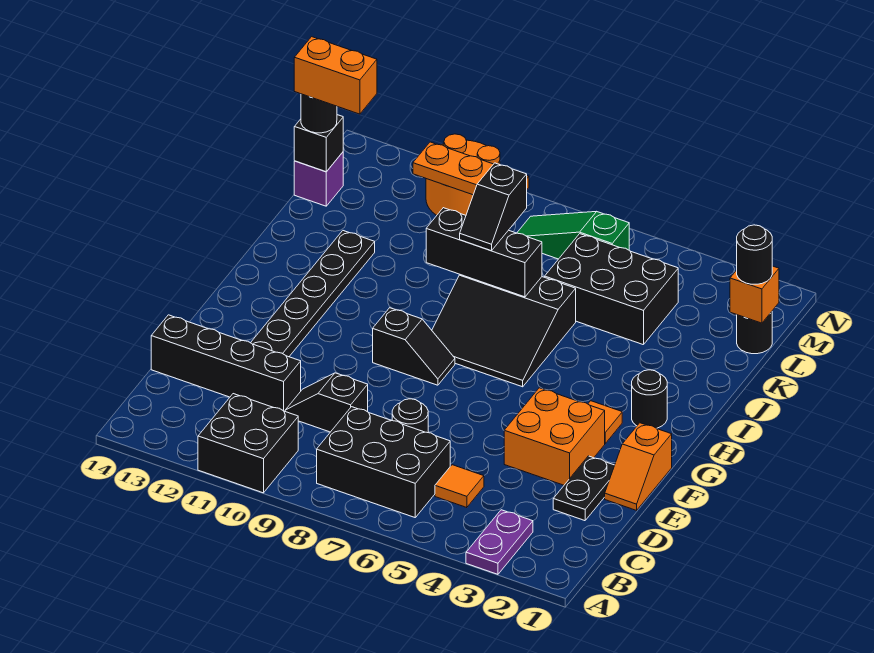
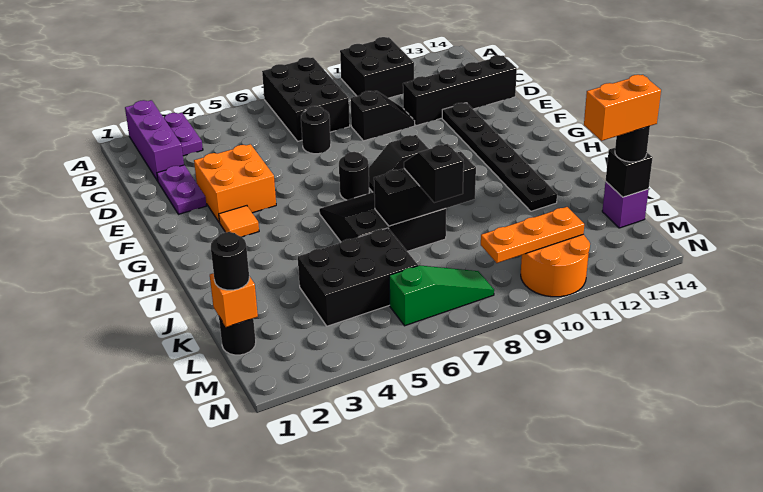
none -> purple 1x3 brick [125,100,184,181]
black 2x3 brick [317,407,450,517] -> black 2x3 brick turned to [262,57,350,141]
orange 1x1 tile [435,465,484,508] -> none
black 1x2 plate [553,456,615,521] -> purple 1x2 plate [157,165,206,214]
orange 1x2 slope [605,423,672,510] -> none
black 1x1 round brick [632,370,667,428] -> black 1x1 round brick moved to [339,152,369,200]

